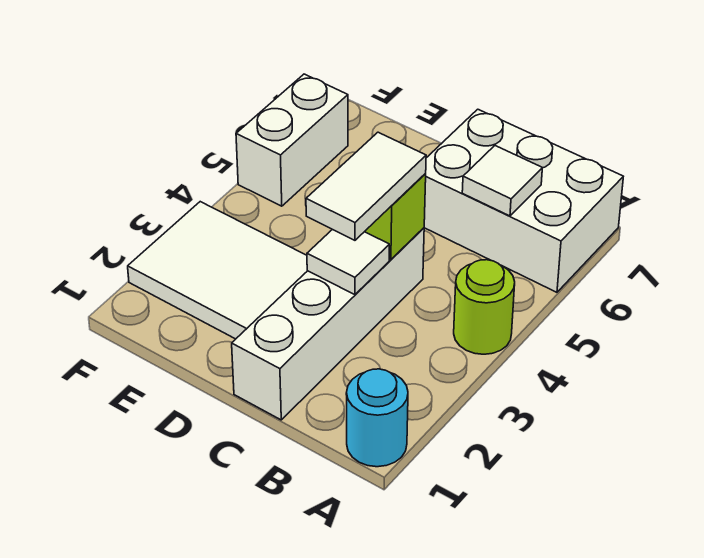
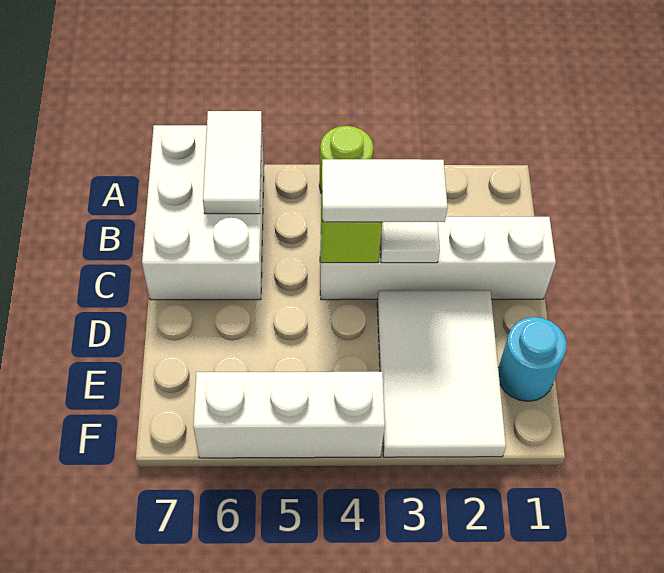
cyan 1x1 round brick [346,369,408,467] -> cyan 1x1 round brick moved to [498,317,567,401]
white 1x1 tile [462,146,542,216] -> white 1x2 tile [203,111,262,214]
white 1x2 brick [236,74,348,206] -> white 1x3 brick [193,372,385,458]

